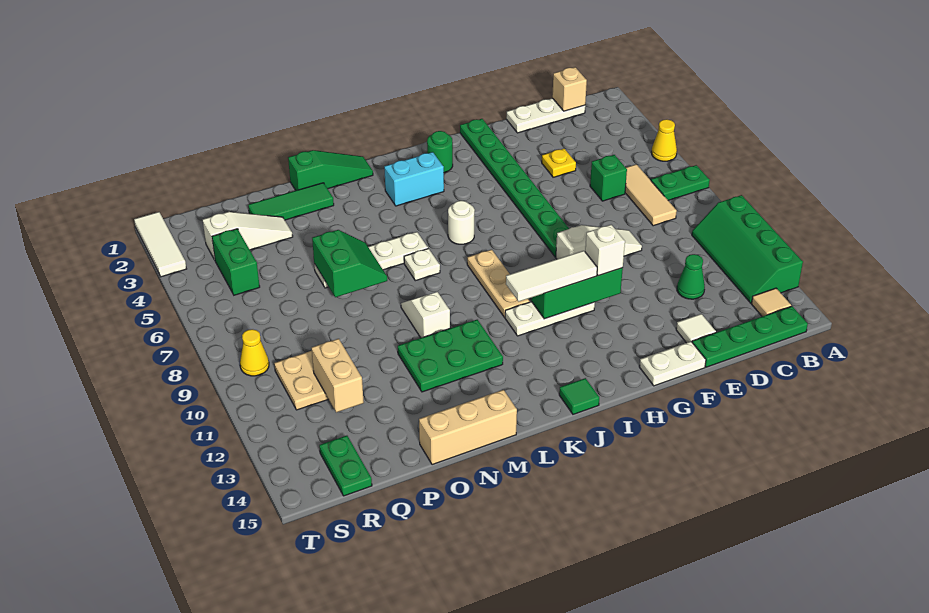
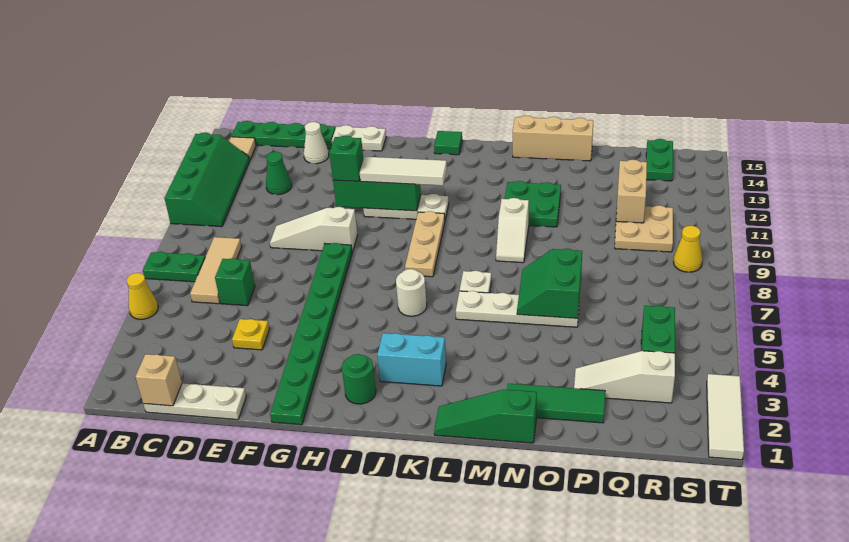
white 1x1 tile [676,314,716,343] -> white 1x1 cone [304,122,329,164]
white 1x1 brick [585,225,625,276] -> green 1x1 brick [329,136,363,181]
green 2x3 plate [398,320,503,392] -> green 2x2 plate [505,181,561,227]

